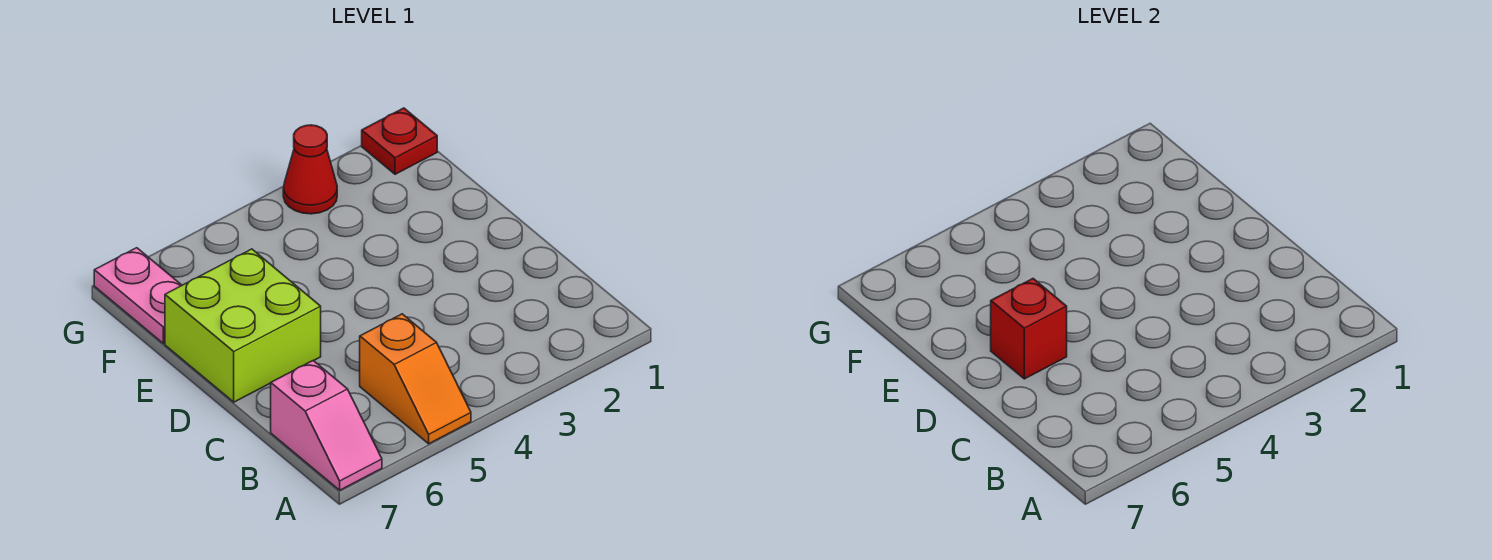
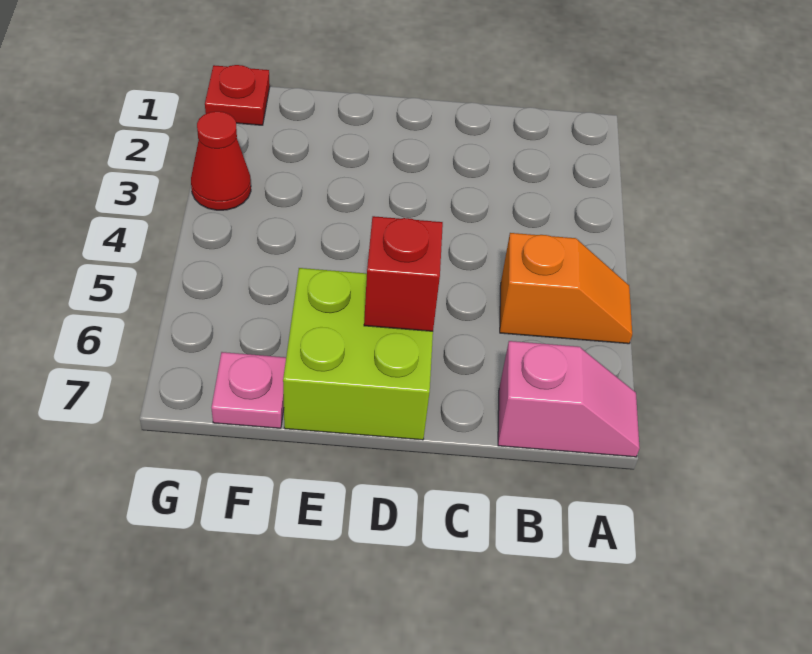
pink 1x2 plate [94,248,182,343] -> pink 1x1 plate [211,352,286,428]

